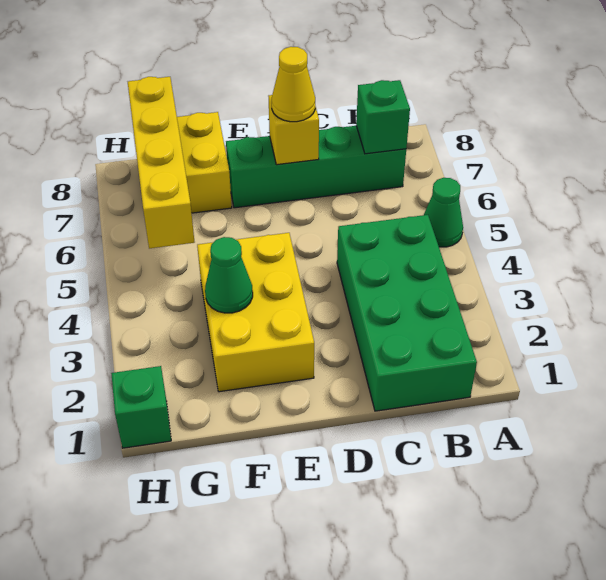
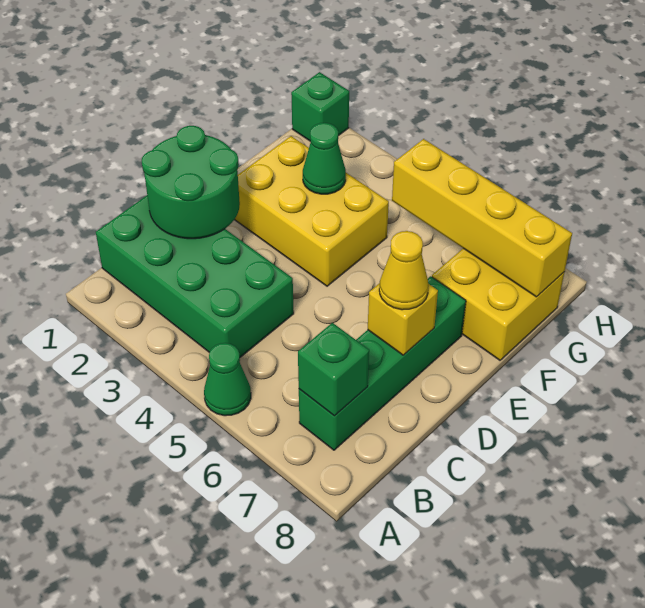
none -> green 2x2 round brick [142,126,240,239]

